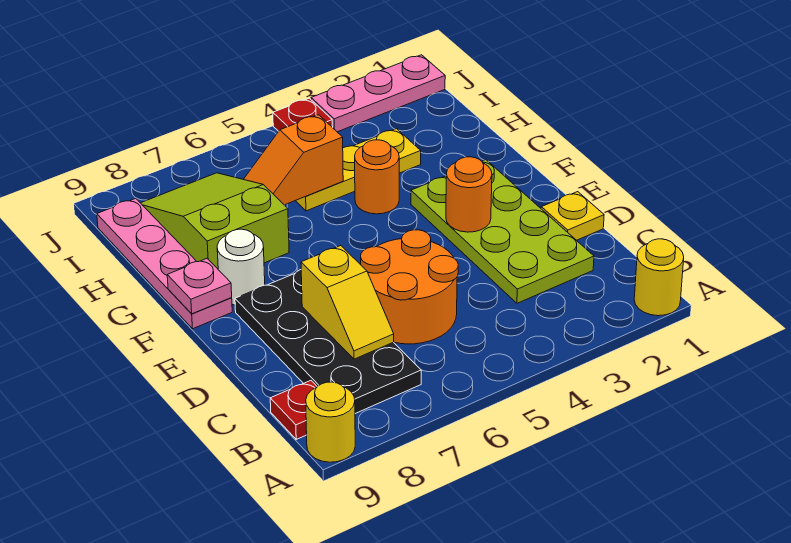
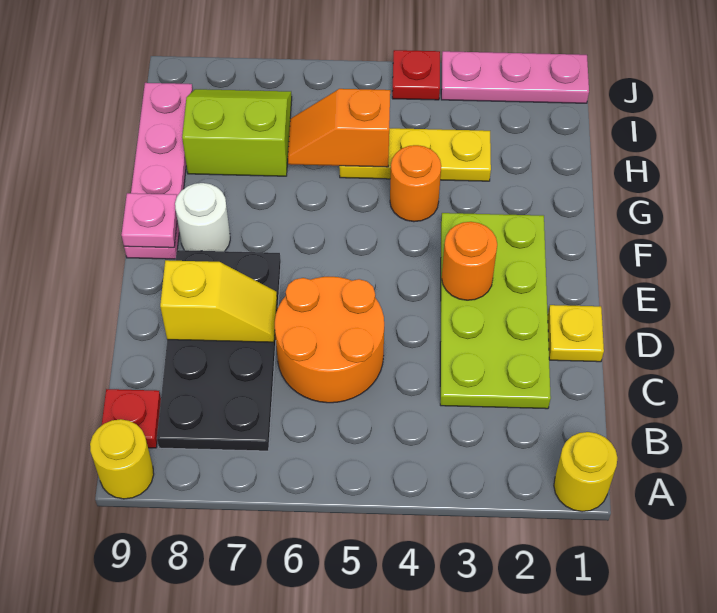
yellow 1x2 slope [301,246,394,359] -> yellow 1x2 slope turned to [160,260,277,342]
lime 2x3 slope [141,173,289,269] -> lime 2x2 slope [182,89,292,176]

